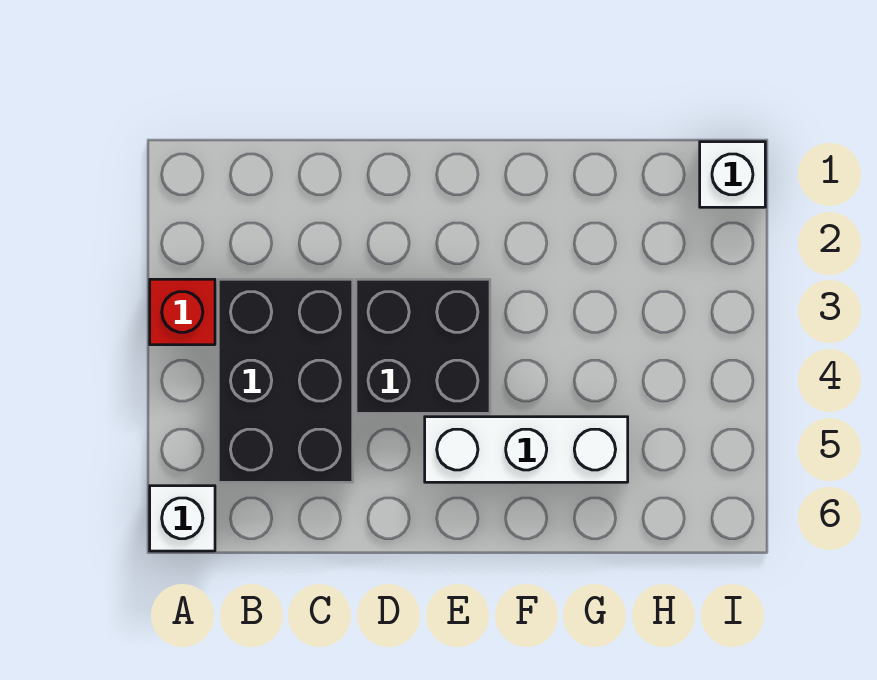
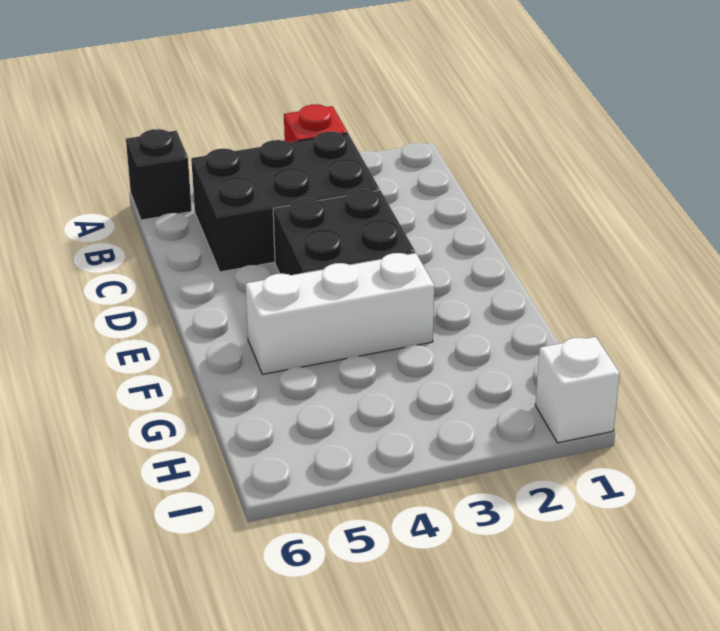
white 1x1 brick [150,486,215,551] -> black 1x1 brick [126,129,192,220]
white 1x3 brick [425,417,628,482] -> white 1x3 brick turned to [246,253,434,374]

